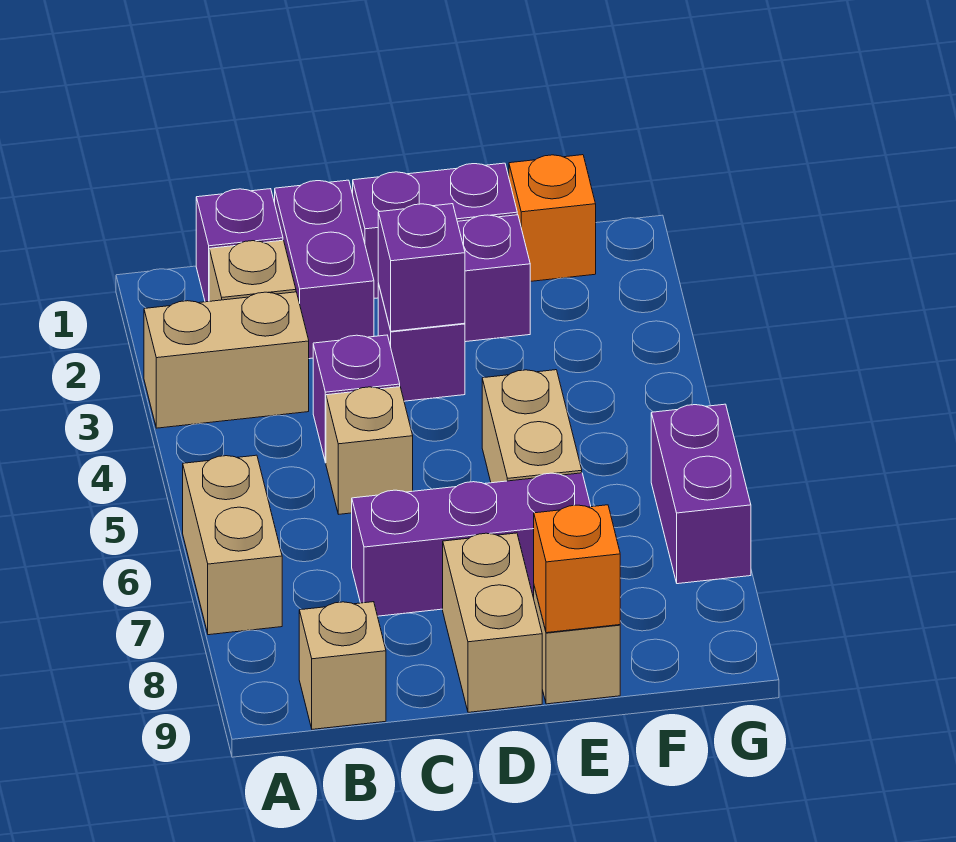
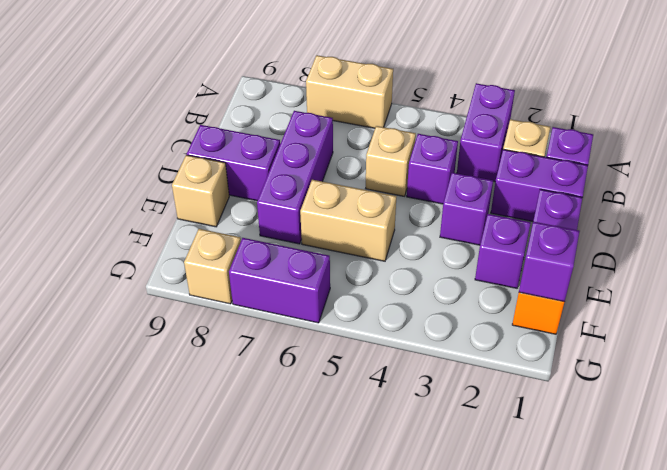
tan 1x2 brick [144,292,309,428] -> purple 1x2 brick [457,83,515,182]
tan 1x1 brick [299,602,386,729] -> tan 1x1 brick moved to [184,229,241,304]
purple 1x1 brick [378,204,465,331] -> purple 1x1 brick moved to [519,222,580,302]
tan 1x2 brick [443,533,542,712] -> purple 1x2 brick [187,125,280,201]
orange 1x1 brick [534,505,620,633] -> none

